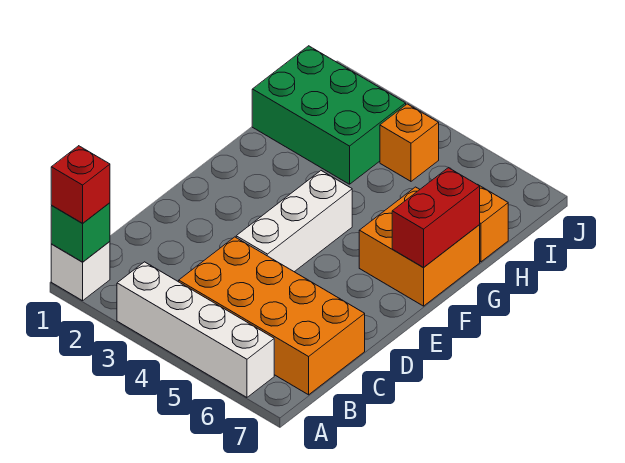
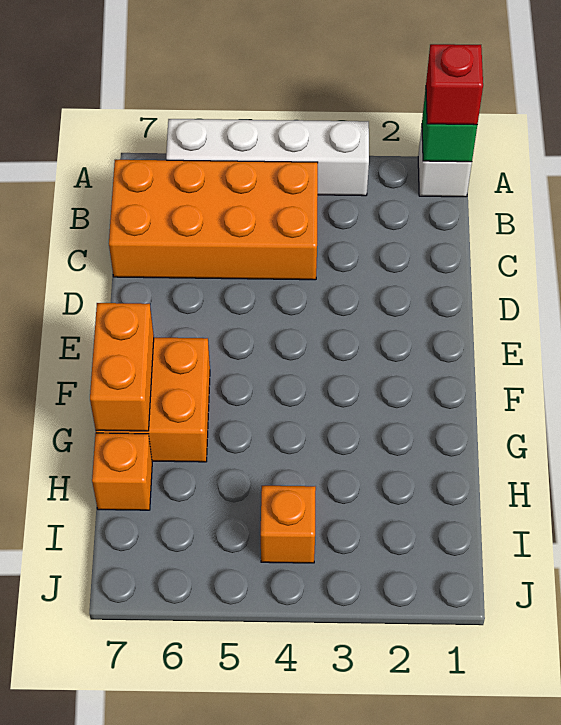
white 1x3 brick [236,171,352,272] -> none
red 1x2 brick [392,168,480,268] -> orange 1x2 brick [90,303,154,431]
green 2x3 brick [252,46,406,184] -> none

